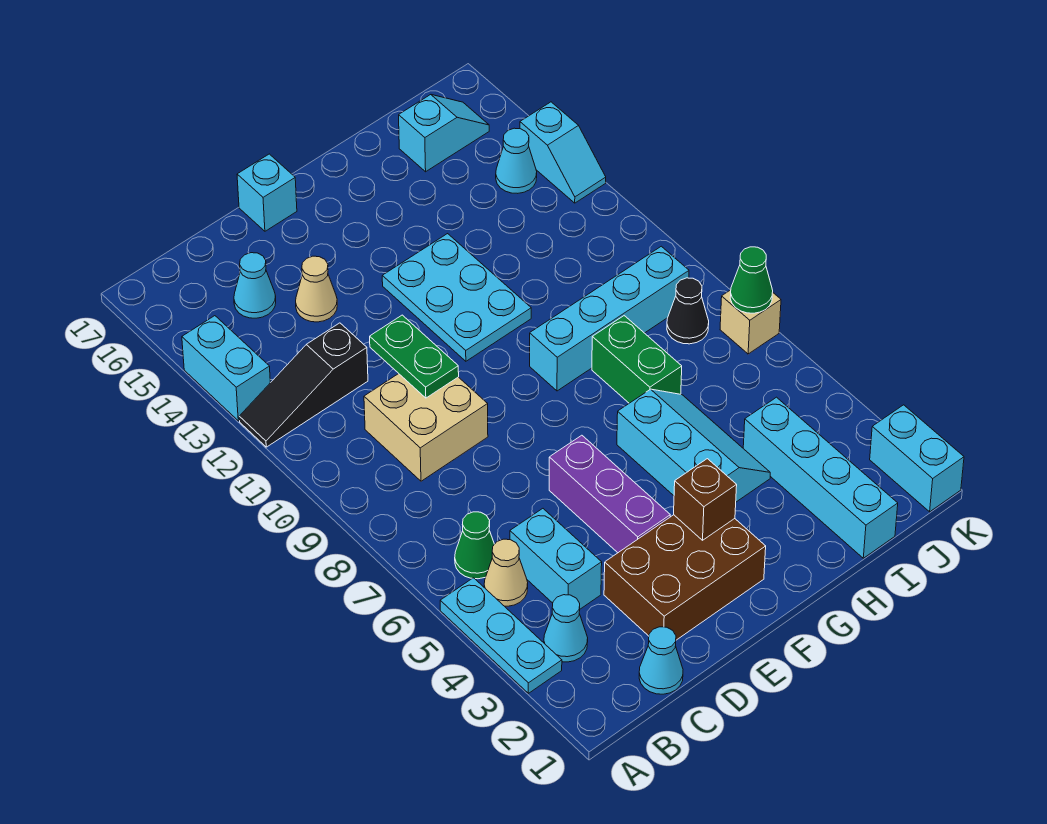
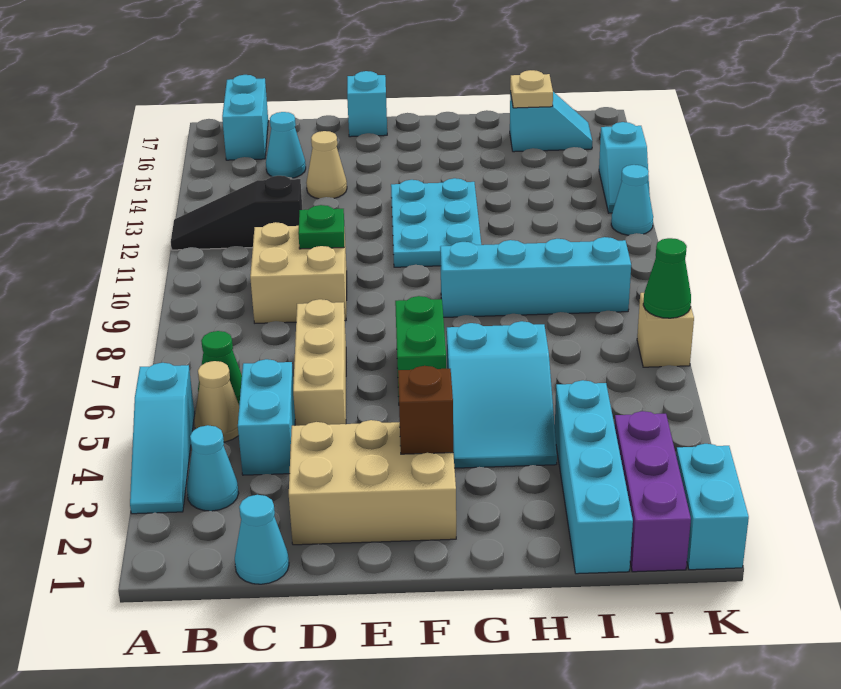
cyan 1x3 plate [440,578,562,693] -> cyan 1x3 slope [130,363,194,514]
cyan 1x2 brick [182,316,270,421] -> cyan 1x2 brick moved to [222,75,268,160]
brown 2x3 brick [604,515,766,640] -> tan 2x3 brick [289,420,456,545]
none -> tan 1x3 brick [293,299,346,426]
green 1x2 plate [370,315,459,398] -> green 1x1 plate [298,205,344,249]
purple 1x3 brick [549,435,670,553] -> purple 1x3 brick moved to [614,411,691,572]
cyan 2x3 slope [617,389,770,502] -> cyan 2x3 slope turned to [447,321,557,468]
green 1x2 brick [592,316,682,403] -> green 1x2 brick moved to [395,296,446,396]
none -> tan 1x1 plate [510,70,553,108]
black 1x1 cone [667,278,709,344] -> none
cyan 1x1 cone [496,128,537,193] -> cyan 1x1 cone moved to [611,165,653,235]

